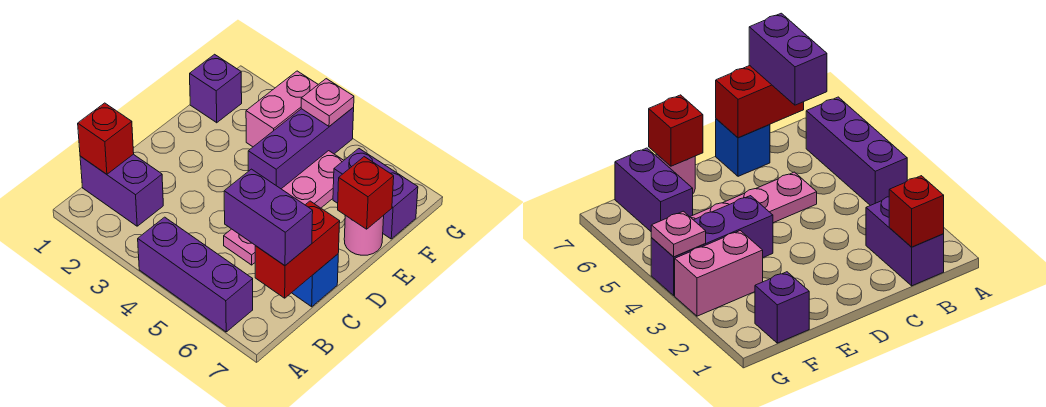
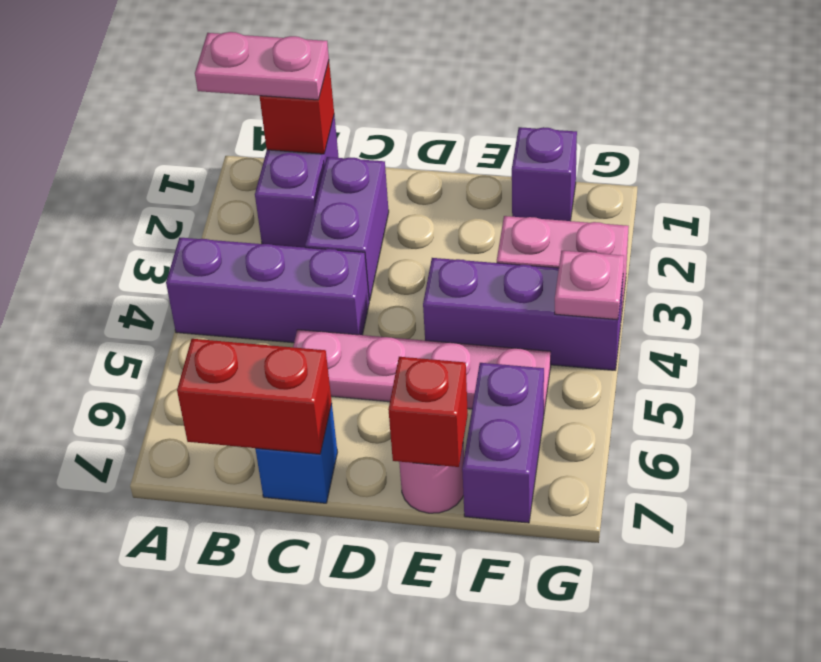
none -> pink 1x2 plate [195,32,329,100]
purple 1x3 brick [138,217,253,332] -> purple 1x3 brick turned to [166,238,369,343]
purple 1x2 brick [224,169,313,266] -> purple 1x2 brick moved to [305,157,389,301]

